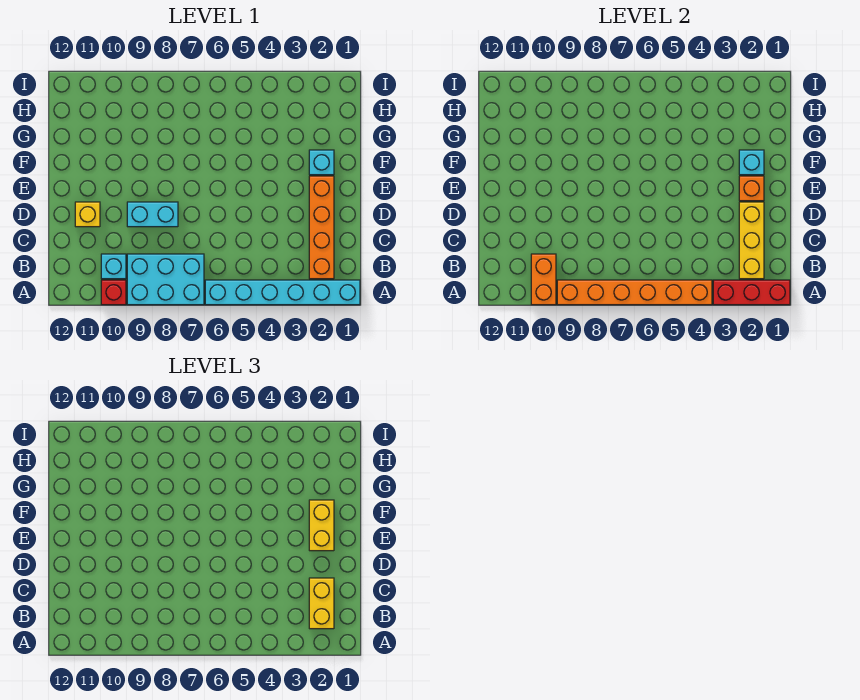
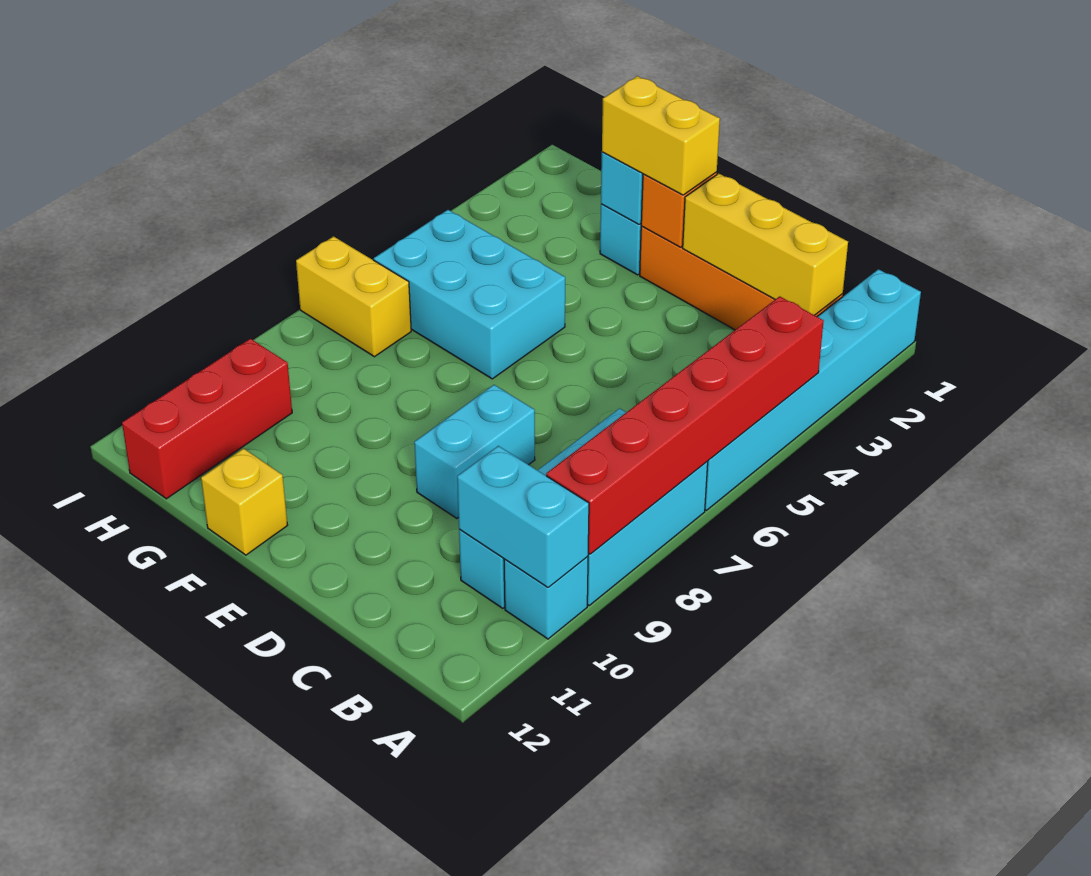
red 1x3 brick [713,280,790,305] -> red 1x3 brick moved to [122,339,292,499]
orange 1x6 brick [557,280,712,305] -> red 1x6 brick [546,296,824,554]
red 1x1 brick [101,280,126,305] -> cyan 1x1 brick [504,557,588,639]
orange 1x2 brick [531,254,556,305] -> cyan 1x2 brick [457,446,589,588]
yellow 1x2 brick [309,578,334,629] -> yellow 1x2 brick moved to [296,236,411,357]
yellow 1x1 brick [75,202,100,227] -> yellow 1x1 brick moved to [201,449,288,555]
none -> cyan 2x3 brick [374,210,565,379]

